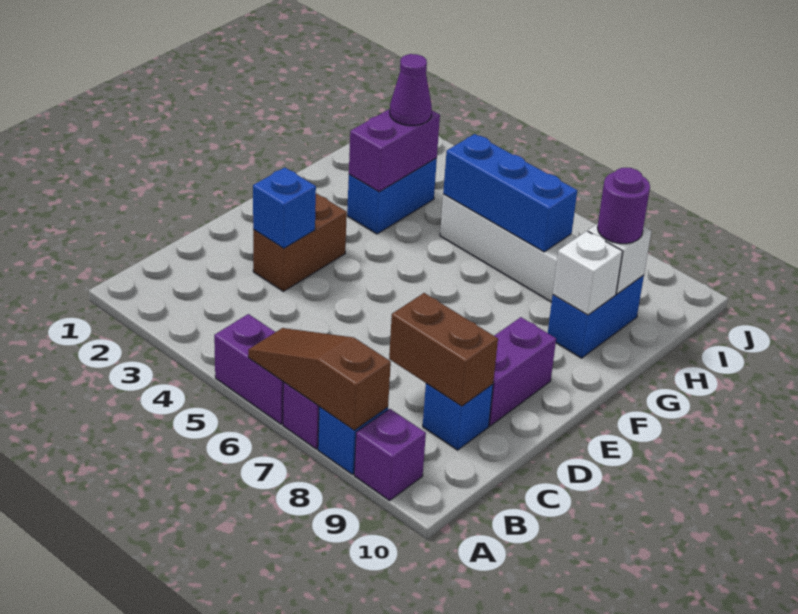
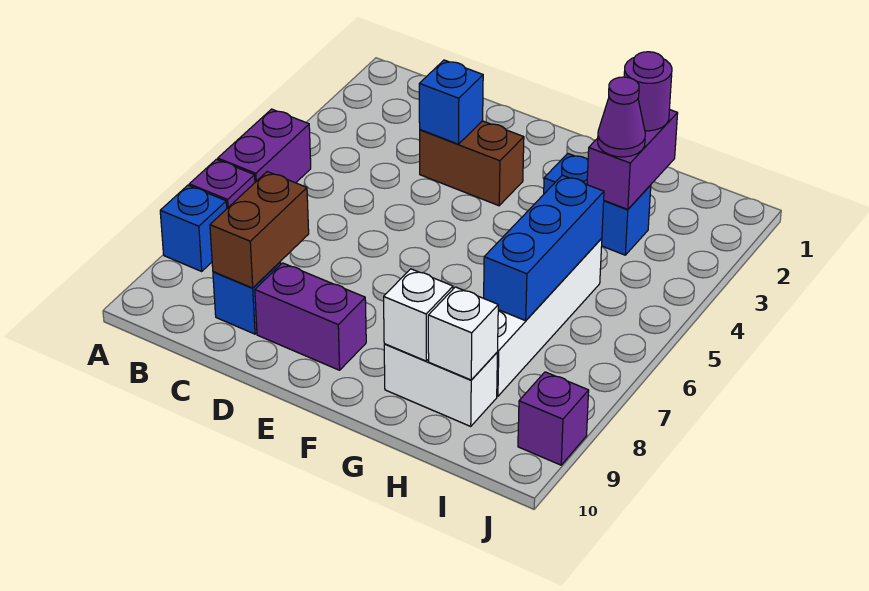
brown 1x3 slope [248,328,391,430] -> none
purple 1x1 brick [354,409,426,501] -> purple 1x1 brick moved to [518,372,589,465]
purple 1x2 brick [349,109,440,192] -> purple 1x2 brick turned to [587,110,678,209]
blue 1x2 brick [548,275,644,358] -> white 1x2 brick [384,344,497,426]
purple 1x1 round brick [597,168,650,244] -> purple 1x1 round brick moved to [624,52,672,131]

